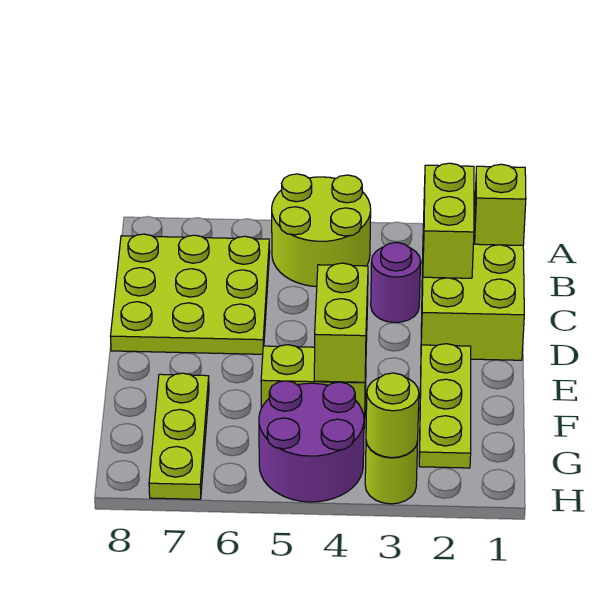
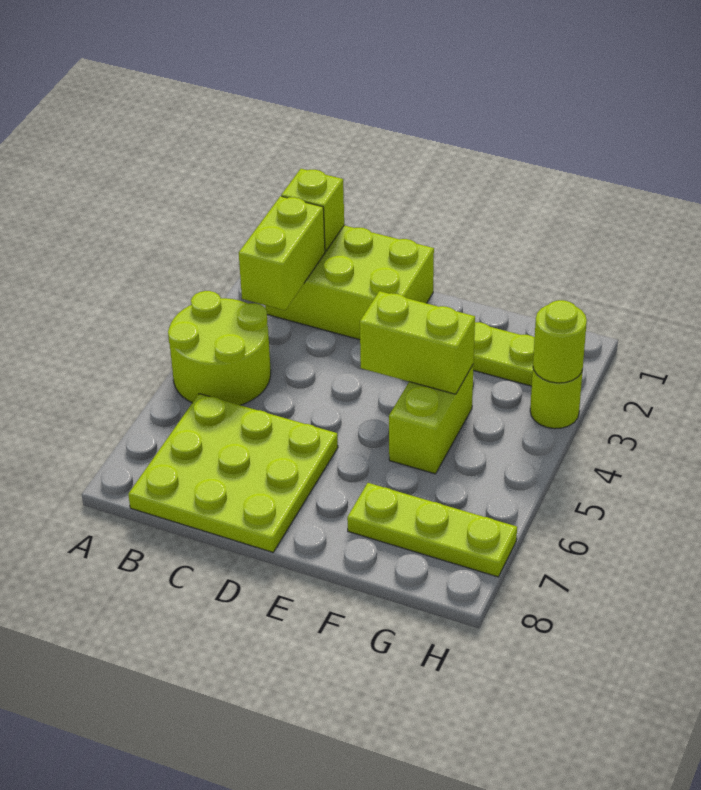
lime 1x2 brick [423,163,474,278] -> lime 1x2 brick turned to [239,196,325,310]
purple 1x1 round brick [371,243,421,323] -> none
purple 2x2 round brick [259,381,364,502] -> none

